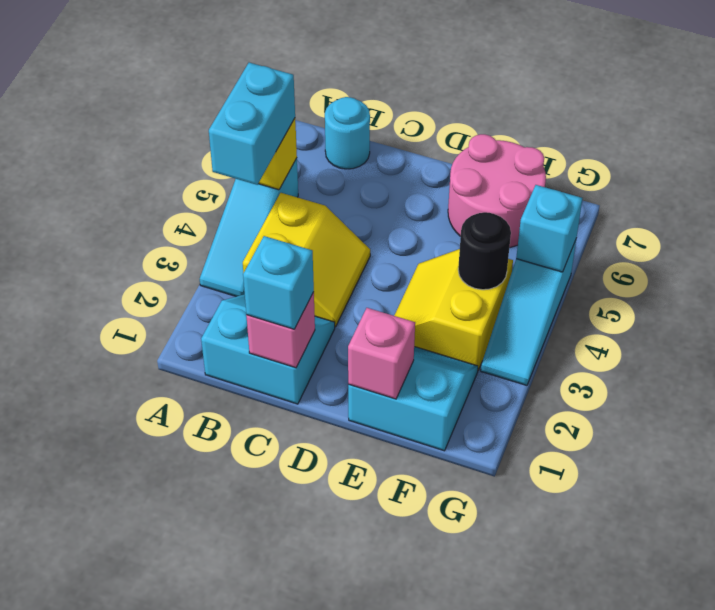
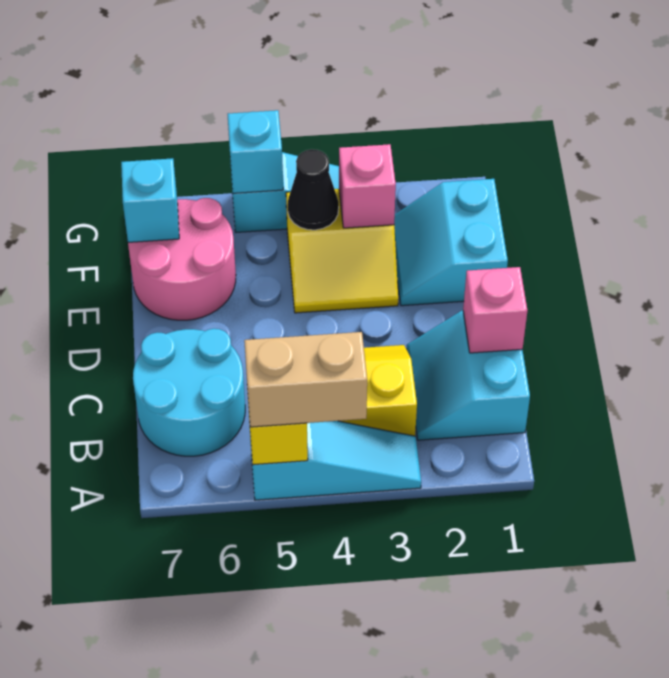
cyan 1x2 brick [209,63,295,185] -> tan 1x2 brick [244,332,367,427]
cyan 1x1 round brick [325,97,370,169] -> cyan 2x2 round brick [133,329,245,456]
cyan 1x1 brick [243,236,314,329] -> cyan 1x1 brick moved to [121,158,179,242]
pink 1x1 brick [348,308,415,399] -> pink 1x1 brick moved to [339,144,396,228]
black 1x1 round brick [458,212,511,290] -> black 1x1 cone [288,149,339,230]

